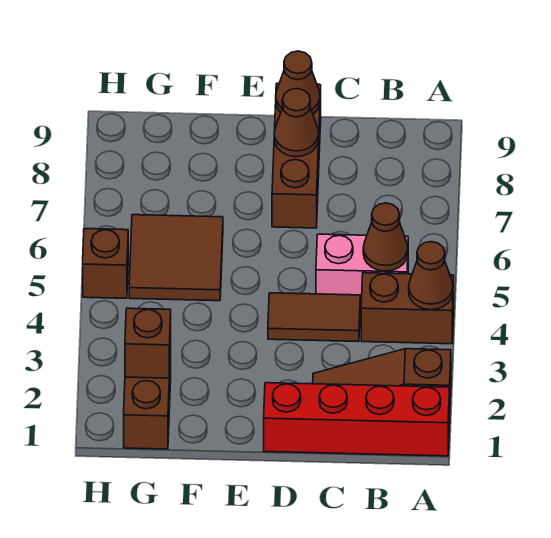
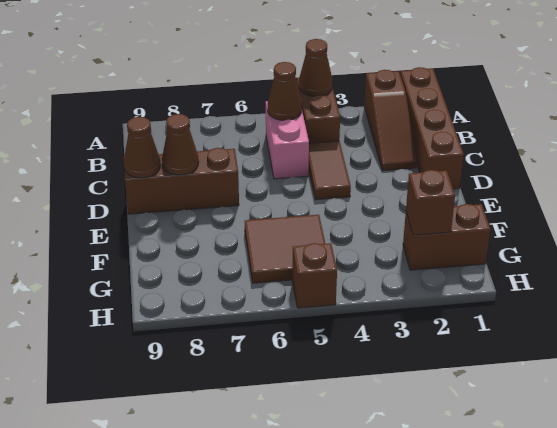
red 1x4 brick [264,383,450,456] -> brown 1x4 brick [400,67,464,189]

